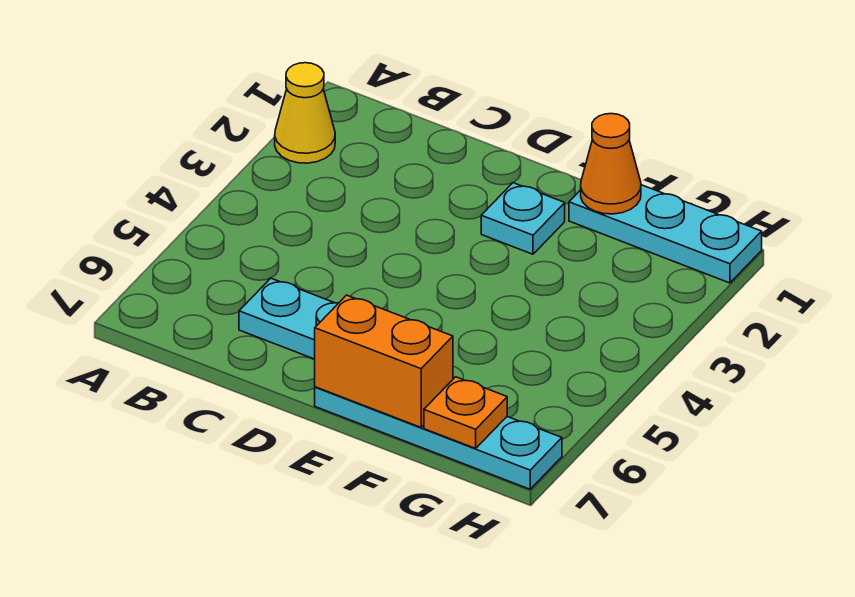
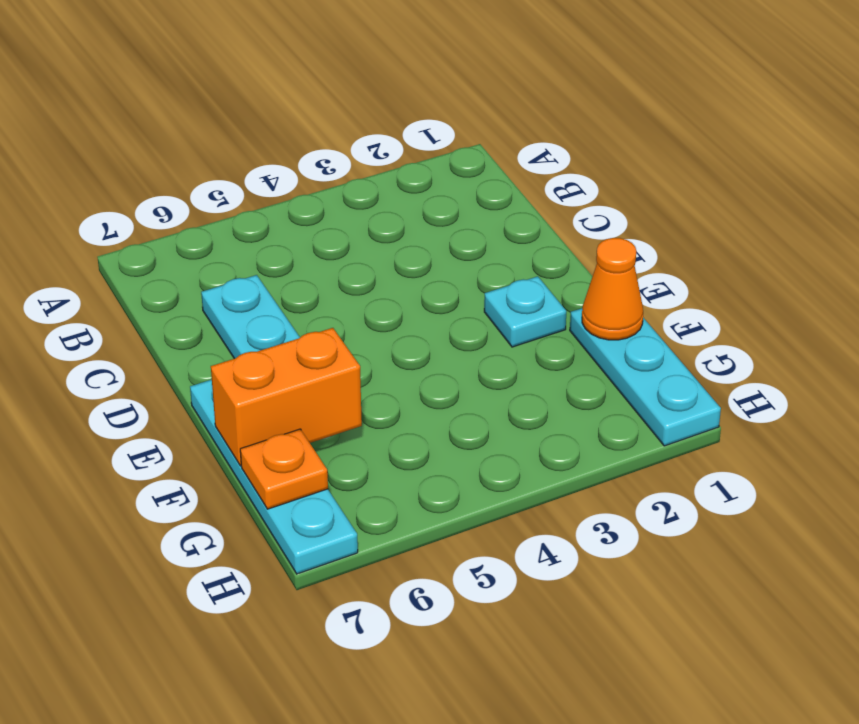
yellow 1x1 cone [275,63,335,163] -> none
orange 1x2 brick [315,295,453,427] -> orange 1x2 brick turned to [211,328,362,466]

